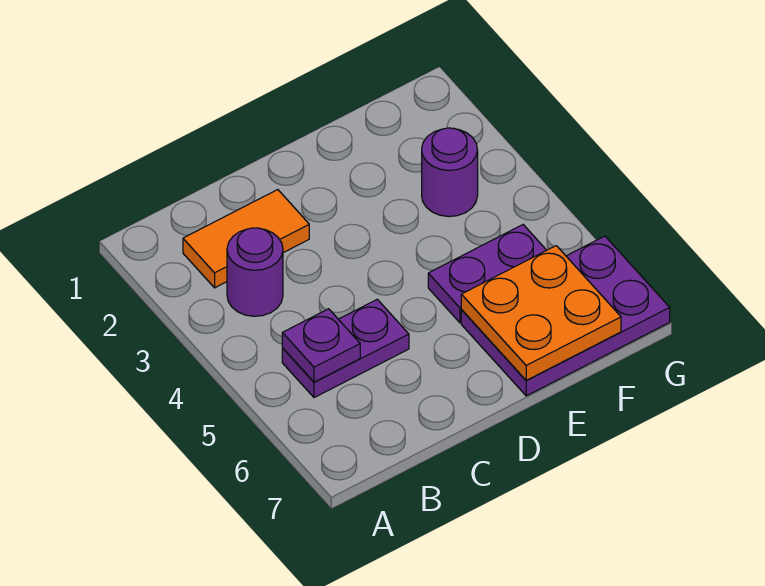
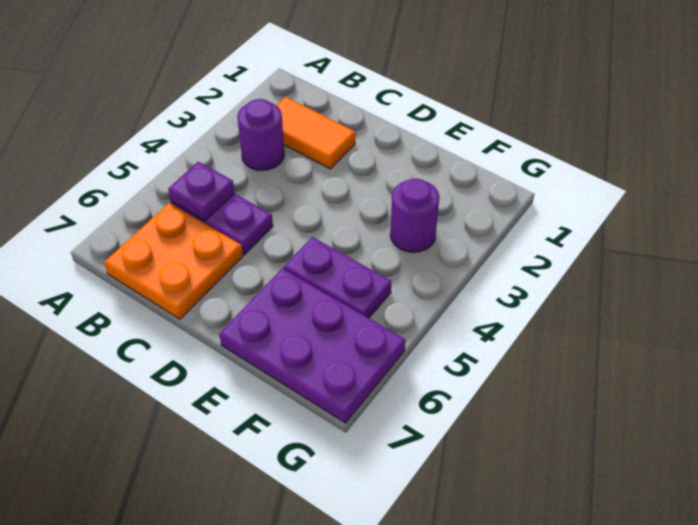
orange 2x2 plate [461,246,621,380] -> orange 2x2 plate moved to [104,203,243,319]

